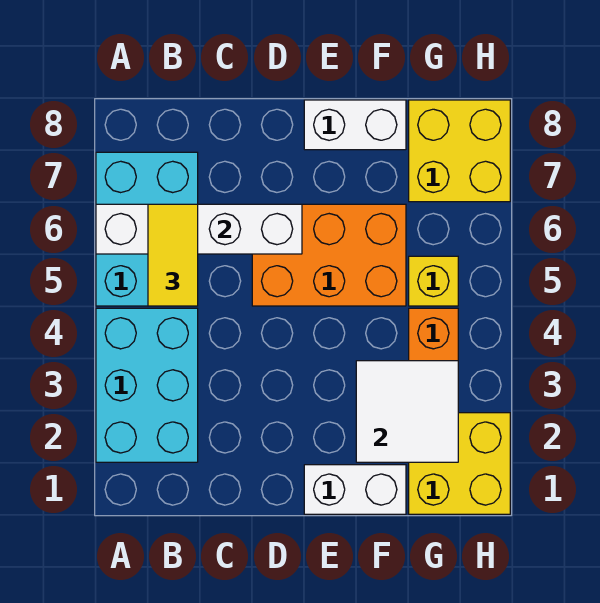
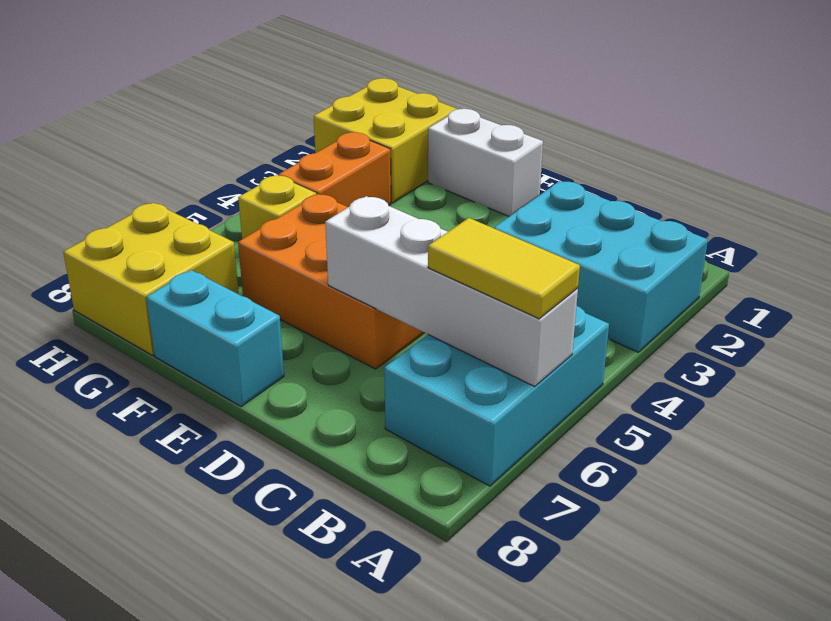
cyan 2x3 brick [96,308,198,462] -> cyan 2x3 brick turned to [494,181,708,352]
yellow 1x2 tile [148,204,198,306] -> yellow 1x2 tile turned to [428,218,580,319]
white 1x2 brick [304,100,406,150] -> cyan 1x2 brick [146,270,284,407]
white 2x2 tile [356,361,458,462] -> none

